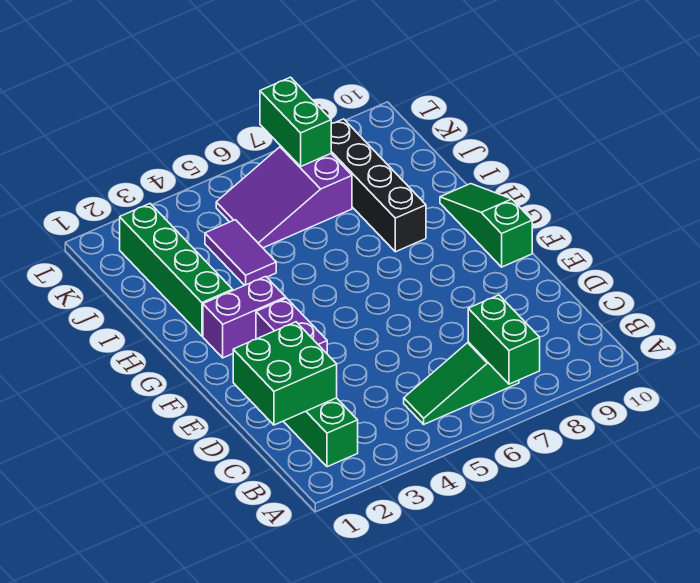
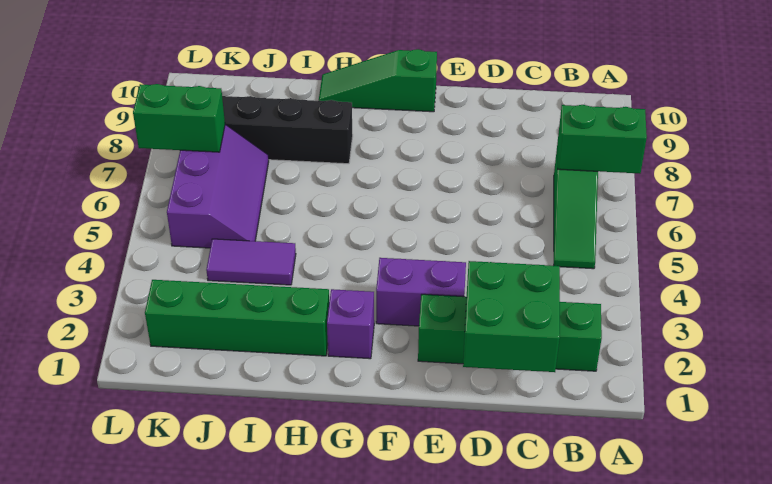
purple 1x2 brick [203,276,286,358] -> purple 1x1 brick [327,289,374,359]
purple 2x3 slope [216,146,352,248] -> purple 2x3 slope turned to [167,125,269,248]

